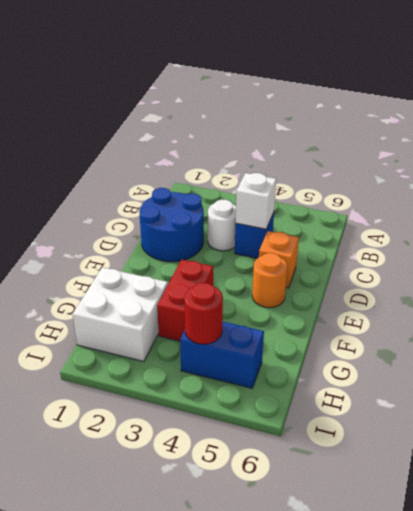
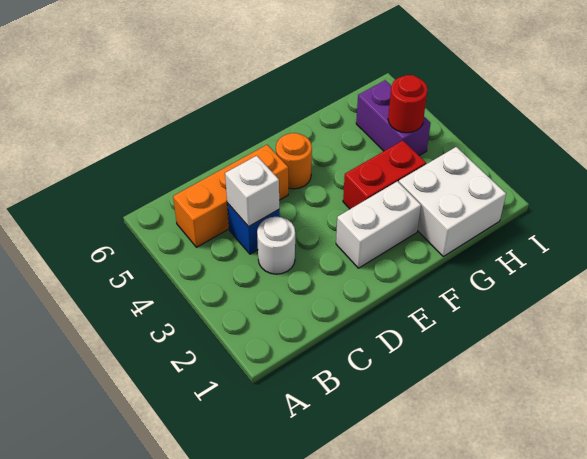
blue 2x2 round brick [139,188,204,262] -> none
orange 1x1 brick [259,231,299,288] -> orange 1x3 brick [173,145,288,247]
none -> white 1x2 brick [336,181,421,268]
blue 1x2 brick [180,322,264,388] -> purple 1x2 brick [356,80,431,156]

